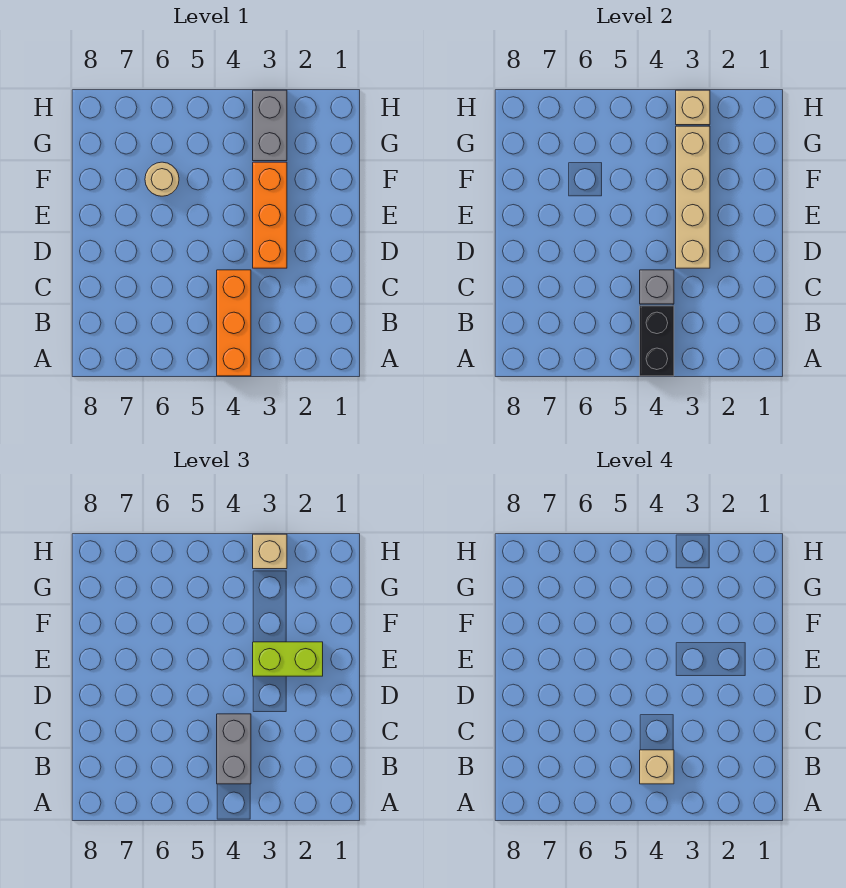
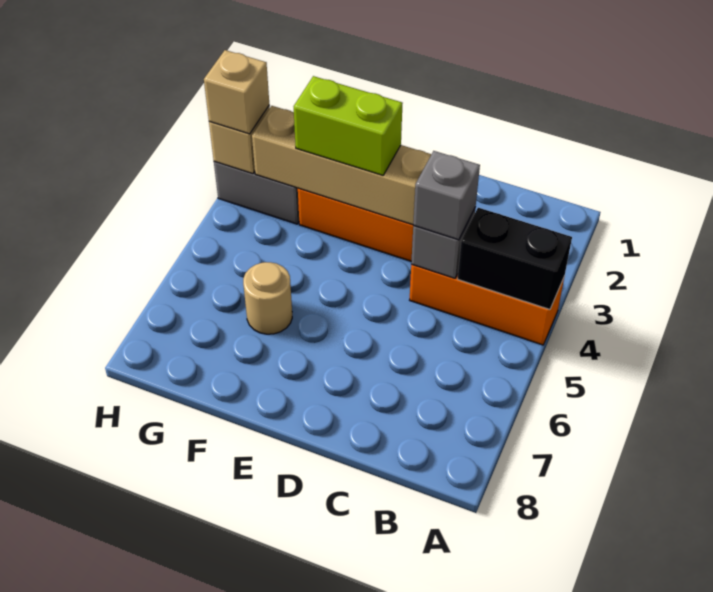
grey 1x2 brick [217,714,251,784] -> grey 1x1 brick [413,151,480,240]
tan 1x1 brick [640,750,674,784] -> none
lime 1x2 brick [253,642,323,676] -> lime 1x2 brick turned to [294,76,403,176]

